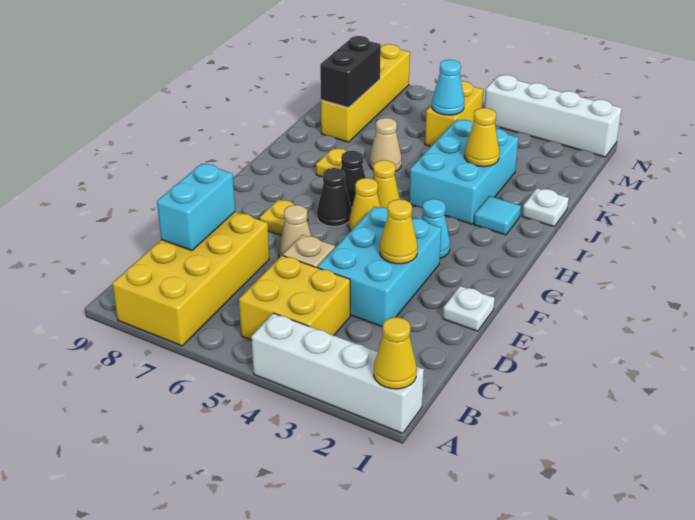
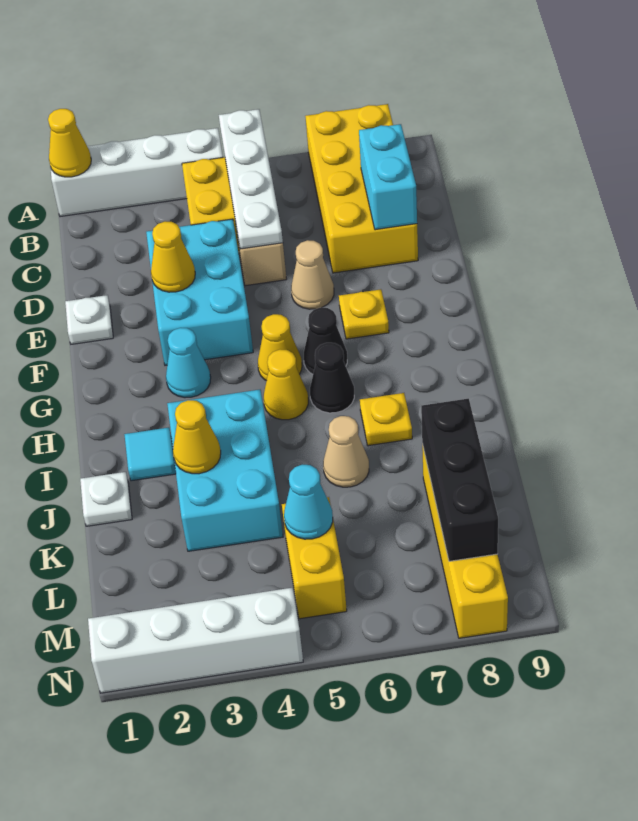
none -> white 1x4 plate [219,109,283,249]
black 1x2 brick [320,36,381,108] -> black 1x3 brick [421,399,498,561]

